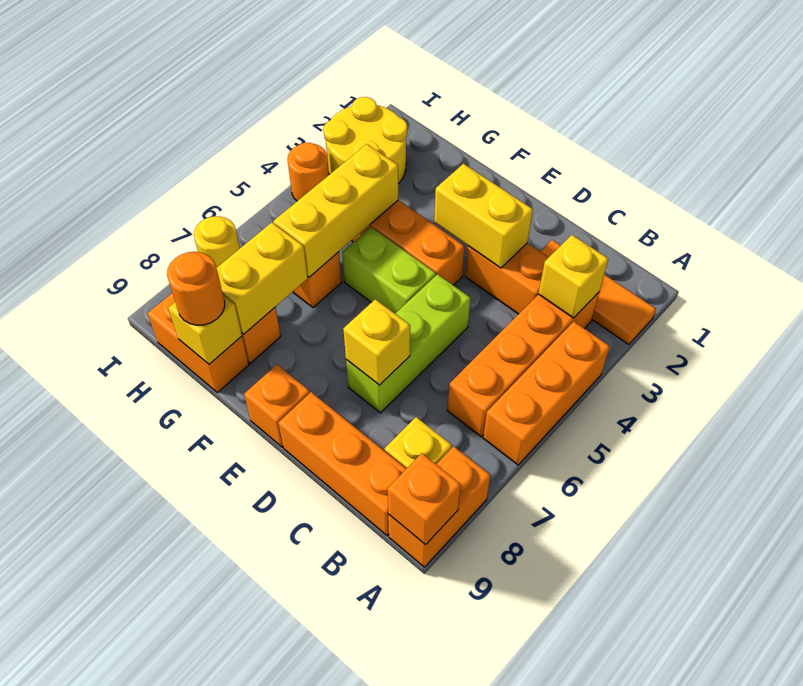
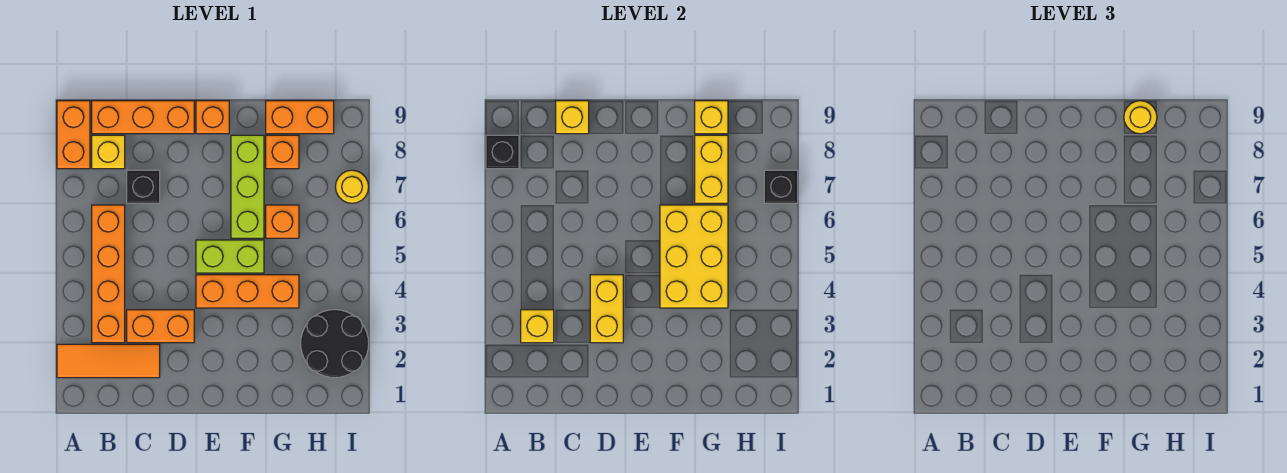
orange 1x3 brick [483,322,610,465] -> none
none -> black 1x1 brick [486,135,519,169]
orange 1x1 brick [388,453,461,545] -> none
none -> black 1x1 brick [127,170,160,203]
yellow 1x2 brick [434,164,533,268] -> yellow 1x2 brick turned to [590,275,623,343]
lime 1x3 brick [346,274,471,413] -> lime 1x3 brick moved to [231,135,264,238]
yellow 1x1 brick [343,299,410,385] -> yellow 1x1 brick moved to [556,101,589,134]
yellow 1x3 brick [274,144,398,277] -> yellow 2x3 brick [660,205,728,308]
orange 1x1 round brick [167,252,225,325] -> yellow 1x1 round brick [1124,101,1157,134]
yellow 2x2 round brick [324,97,407,184] -> black 2x2 round brick [301,310,369,378]
orange 1x1 round brick [288,143,329,201] -> none
none -> black 1x1 brick [764,170,798,203]

